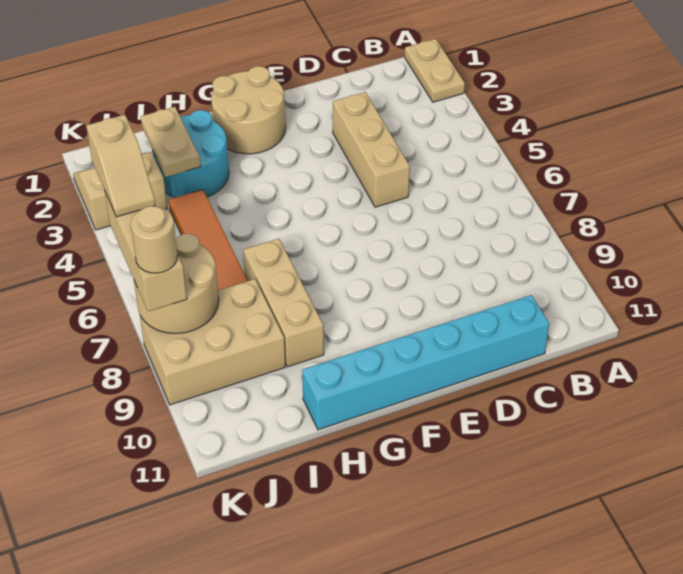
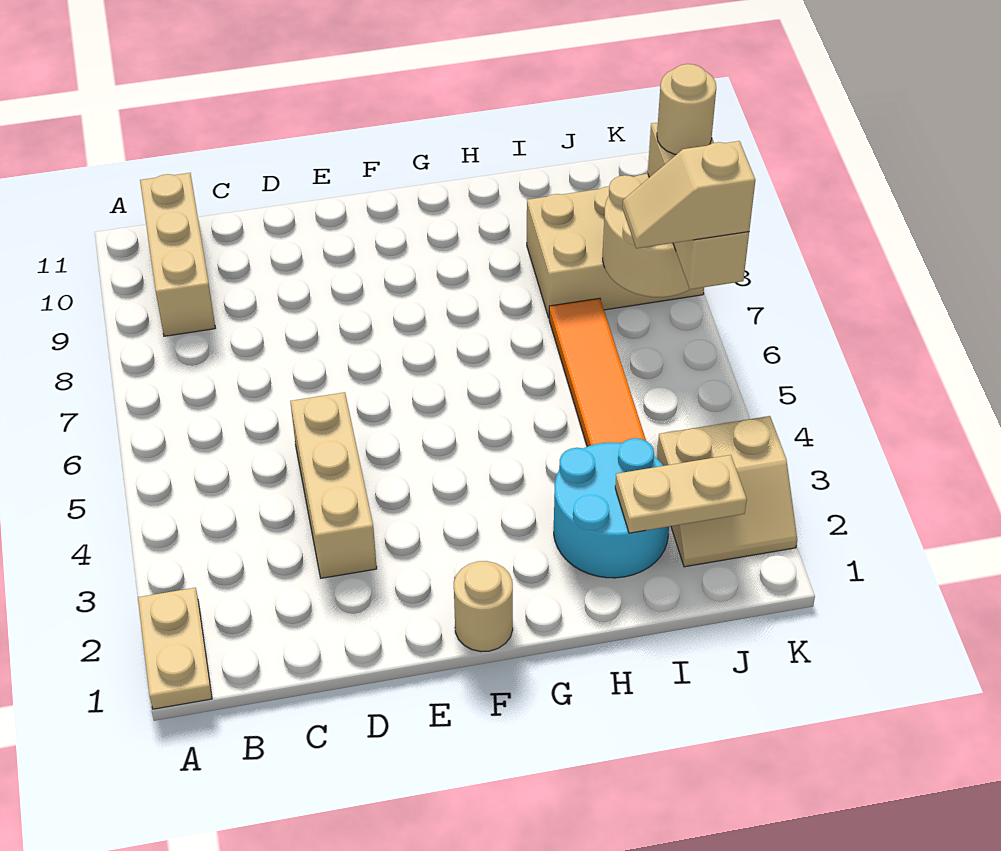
cyan 1x6 brick [302,295,549,430] -> none
tan 2x2 round brick [211,66,286,154] -> tan 1x1 round brick [454,561,513,652]
tan 1x3 brick [243,239,324,367] -> tan 1x3 brick moved to [140,173,215,336]
tan 1x2 plate [141,107,201,177] -> tan 1x2 plate turned to [615,455,747,533]
tan 1x2 slope [86,115,155,217] -> tan 1x2 slope turned to [623,141,755,248]

